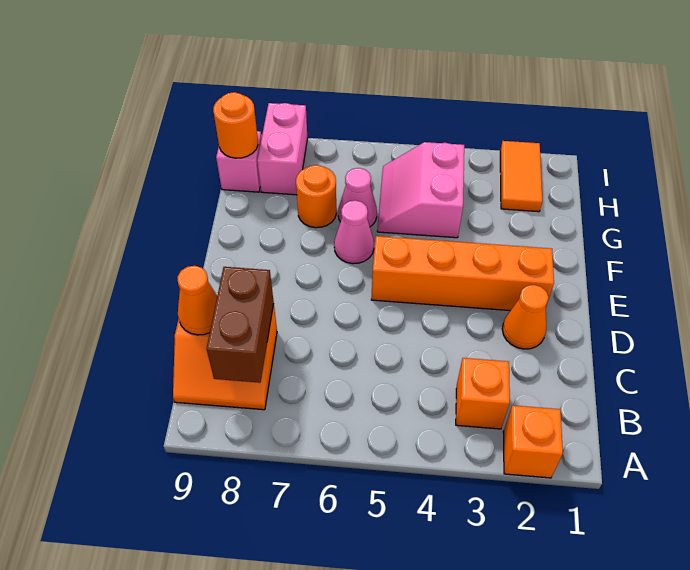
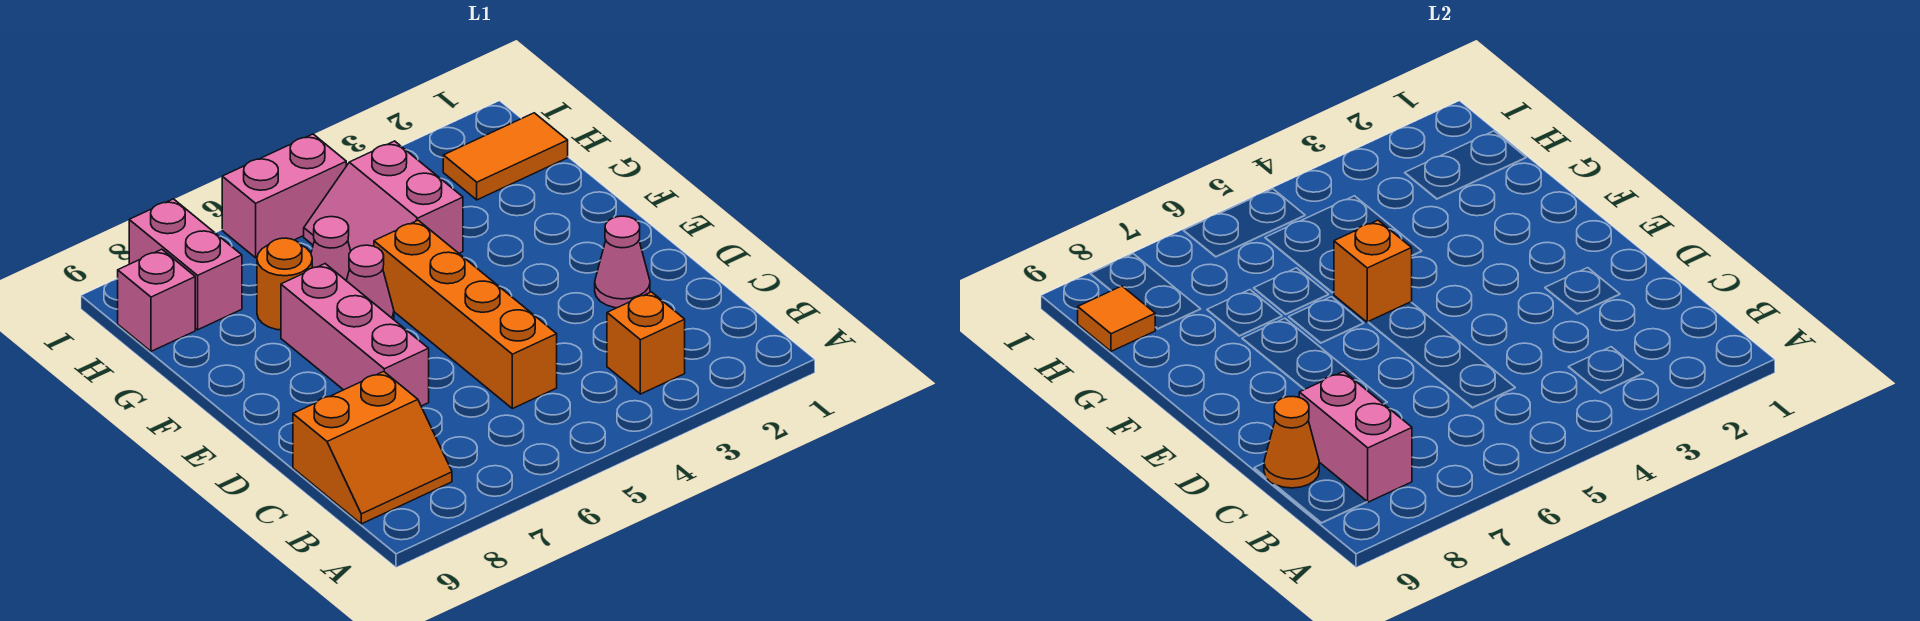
orange 1x1 brick [503,405,563,478] -> orange 1x1 brick moved to [1334,220,1412,322]
brown 1x2 brick [207,267,274,383] -> pink 1x2 brick [1299,371,1412,502]
orange 1x1 cone [502,285,549,349] -> pink 1x1 cone [595,216,650,308]
none -> pink 1x3 brick [281,264,429,406]
orange 1x4 brick [371,236,554,311] -> orange 1x4 brick turned to [374,220,557,409]
orange 1x2 tile [500,141,542,212] -> orange 1x2 tile turned to [443,113,568,200]
orange 1x1 round brick [213,92,258,158] -> orange 1x1 tile [1078,286,1155,351]
none -> pink 1x2 brick [222,134,346,258]

